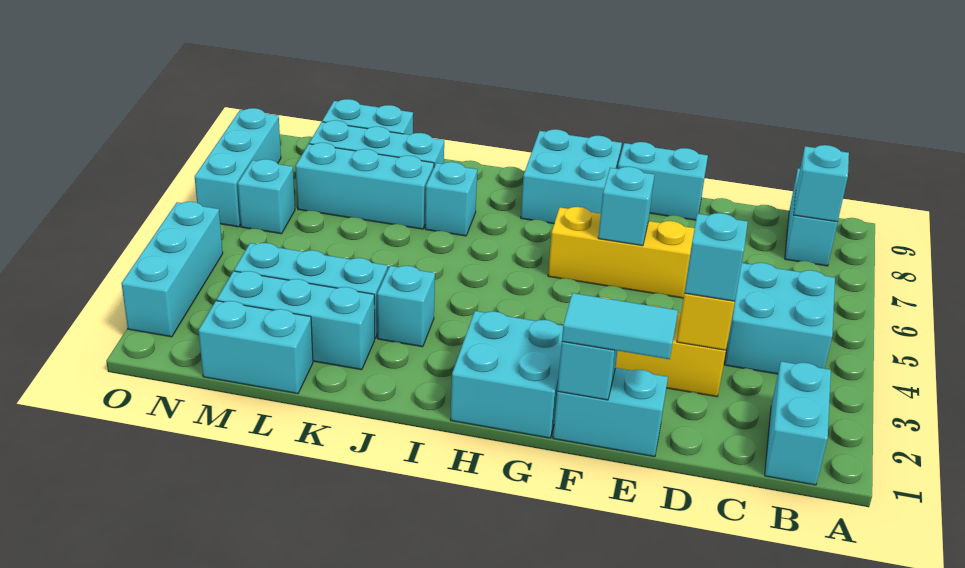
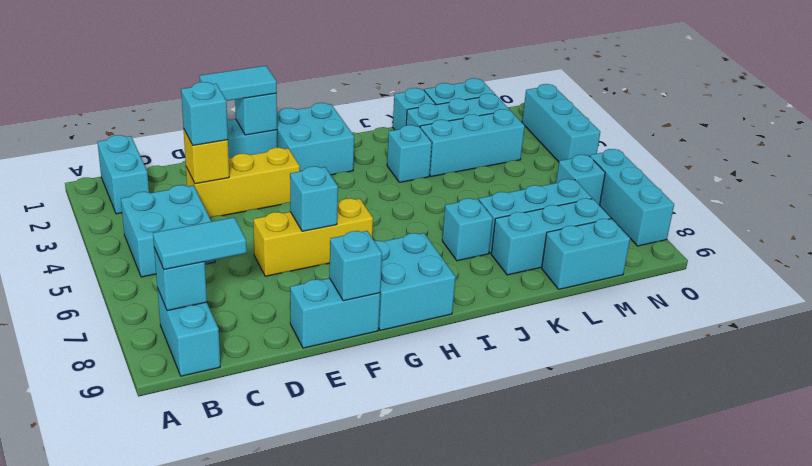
none -> cyan 1x2 tile [153,218,247,270]
none -> cyan 1x1 brick [329,231,382,301]
none -> cyan 1x1 brick [393,88,435,130]

